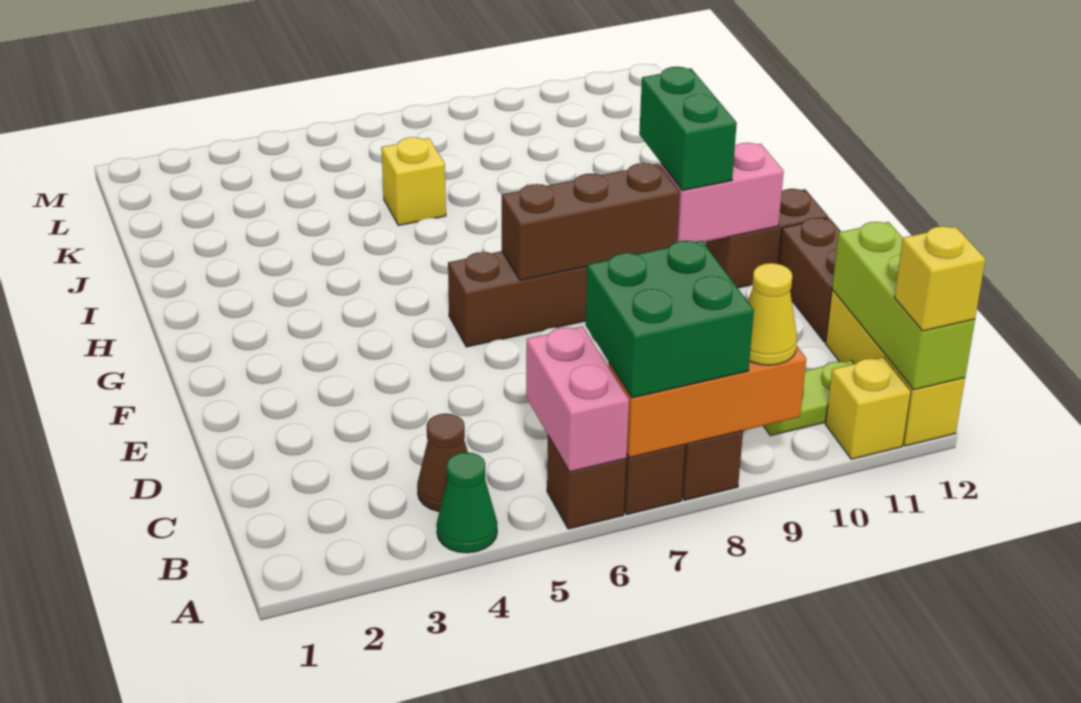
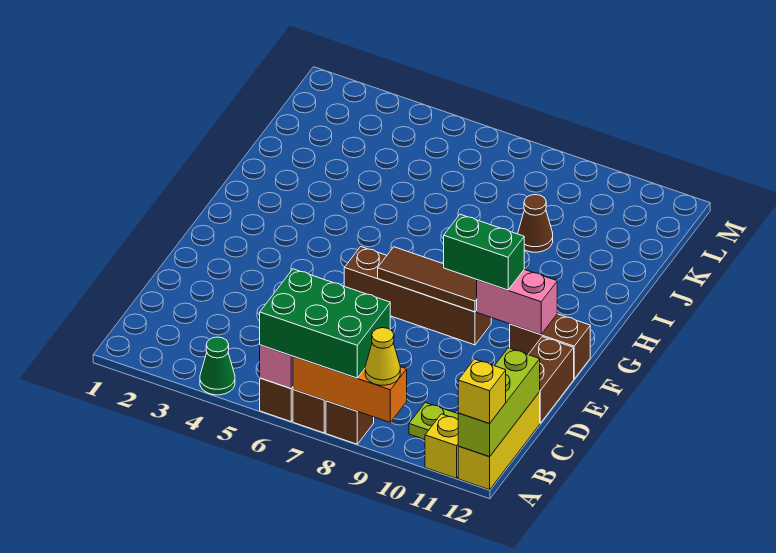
green 2x2 brick [586,241,754,398] -> green 2x3 brick [260,269,390,378]
brown 1x1 cone [417,414,468,512] -> brown 1x1 cone moved to [518,195,553,252]
brown 1x3 brick [502,163,680,280] -> brown 1x3 tile [378,247,477,312]
green 1x2 brick [639,67,737,191] -> green 1x2 brick turned to [444,214,524,290]
yellow 1x1 brick [381,137,446,225] -> none

